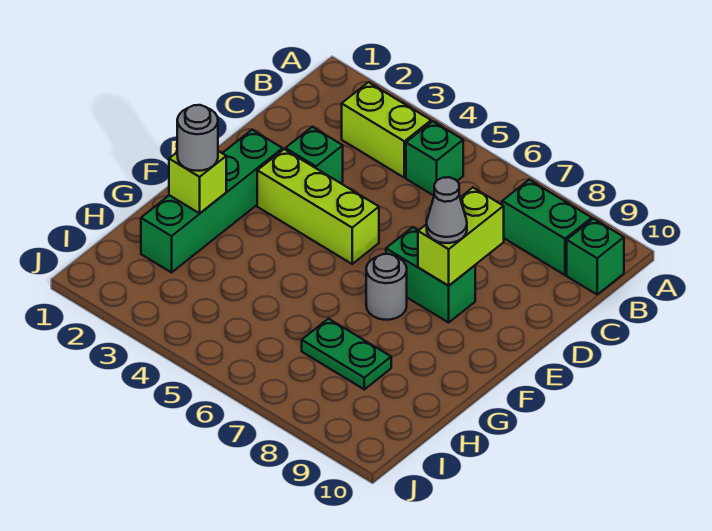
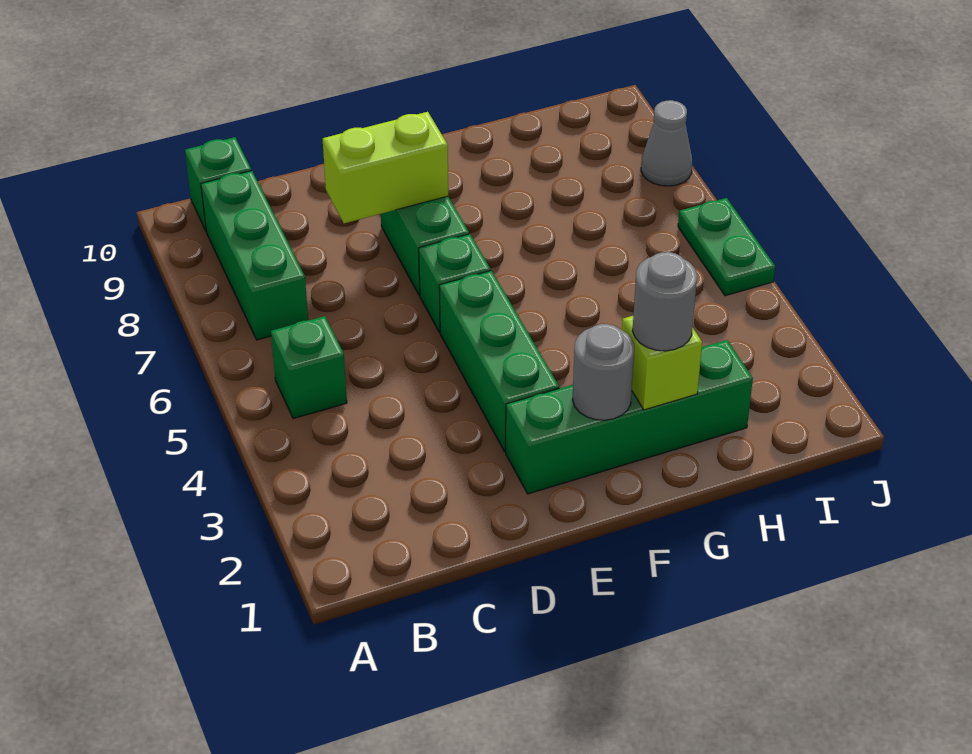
lime 1x2 brick [342,82,431,178] -> none
green 1x2 brick [502,180,592,275] -> green 1x3 brick [201,171,308,340]
green 1x1 brick [285,127,343,183] -> green 1x1 brick moved to [419,234,491,333]
lime 1x3 brick [257,149,379,264] -> green 1x3 brick [439,271,559,452]
grey 1x1 cone [427,177,467,243] -> grey 1x1 cone moved to [641,100,692,186]
grey 1x1 round brick [366,254,407,320] -> grey 1x1 round brick moved to [572,324,635,420]
green 1x2 plate [302,319,391,389] -> green 1x2 plate moved to [678,198,775,296]

